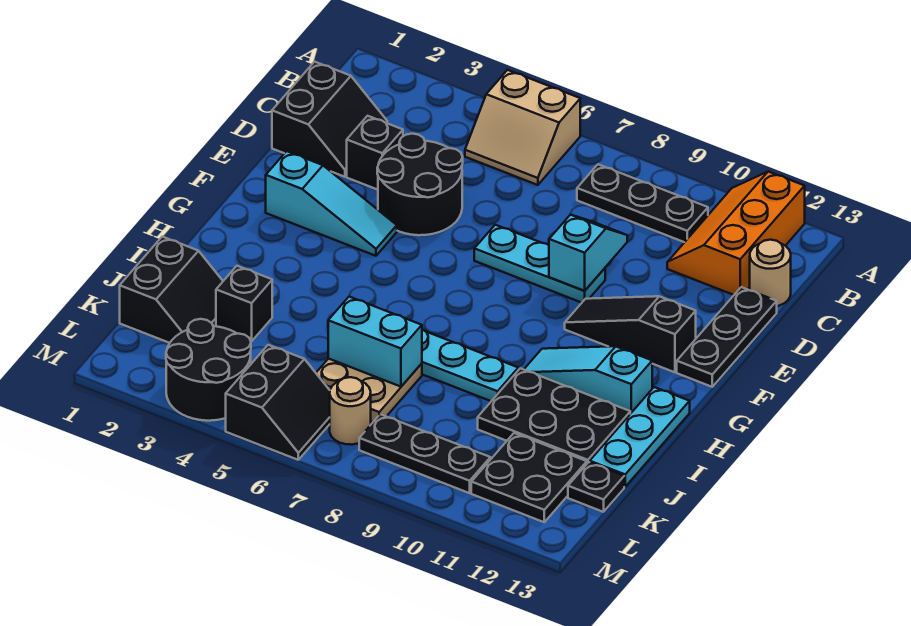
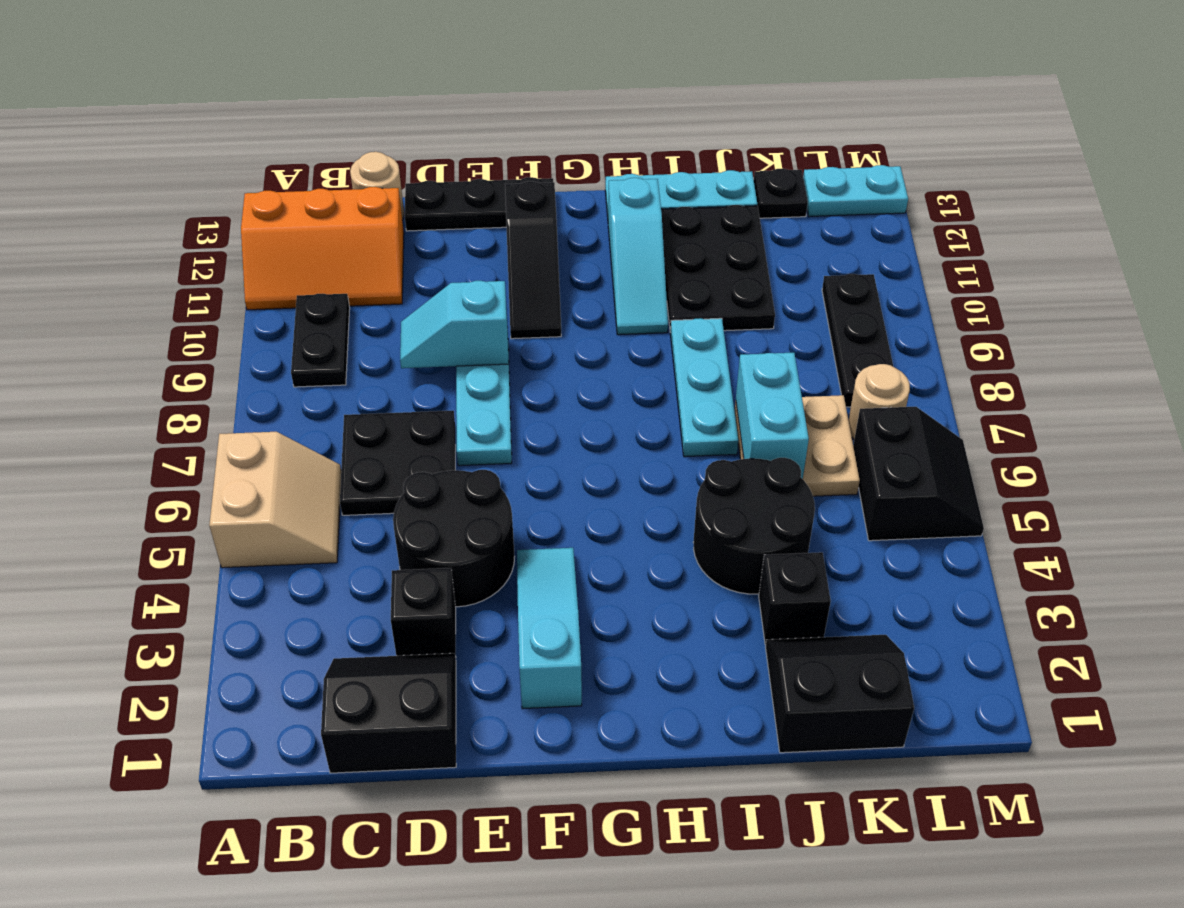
black 1x3 plate [577,164,708,242] -> black 1x2 plate [291,294,350,387]
black 2x2 plate [471,433,587,522] -> black 2x2 plate moved to [340,411,455,515]
black 2x2 round brick [166,319,251,421] -> black 2x2 round brick moved to [693,458,815,594]
black 2x2 slope [226,345,330,460] -> black 2x2 slope turned to [853,407,984,541]
none -> cyan 1x2 plate [803,165,908,217]

